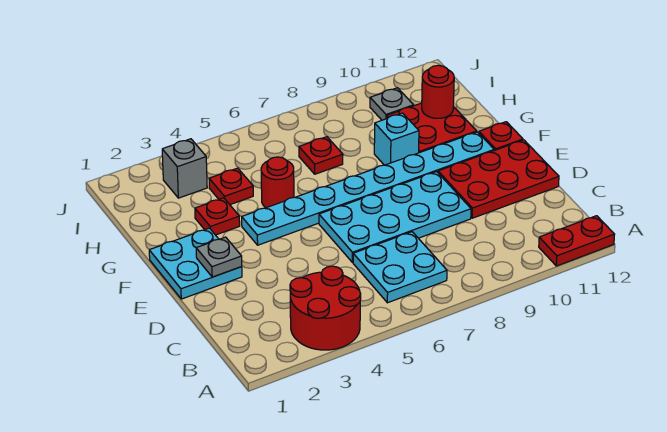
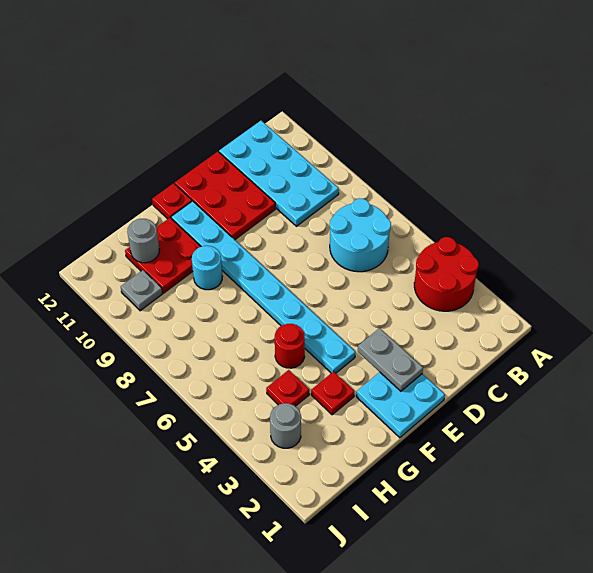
red 1x2 plate [539,216,615,266] -> none
cyan 2x2 plate [353,232,447,303] -> cyan 2x2 round brick [330,198,391,272]
cyan 2x4 plate [319,172,471,262] -> cyan 2x4 plate moved to [219,121,339,226]
grey 1x1 plate [196,237,242,277] -> grey 1x2 plate [358,328,423,391]
cyan 1x1 brick [374,113,419,165] -> cyan 1x1 round brick [192,246,222,290]
red 1x1 plate [299,137,343,174] -> none
red 1x1 round brick [422,65,454,118] -> grey 1x1 round brick [127,219,159,263]
grey 1x1 brick [162,139,207,198] -> grey 1x1 round brick [270,403,301,448]

